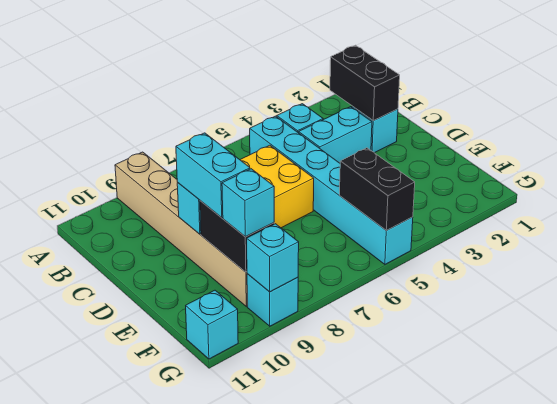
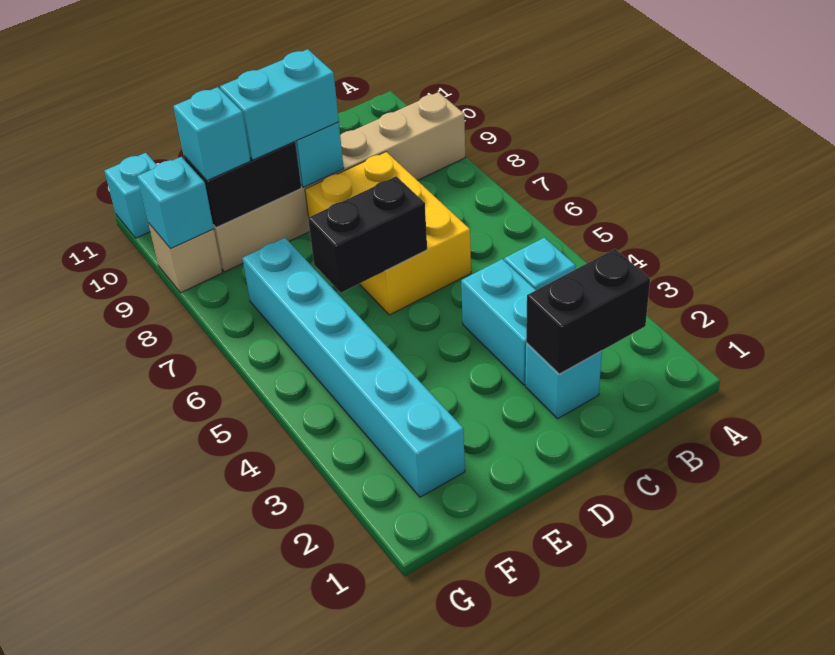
cyan 1x6 brick [250,116,413,264] -> cyan 1x6 brick turned to [242,238,465,497]
black 1x2 brick [340,148,415,231] -> black 1x2 brick moved to [308,176,427,293]
cyan 1x1 brick [247,274,298,326] -> tan 1x1 brick [149,224,222,293]

